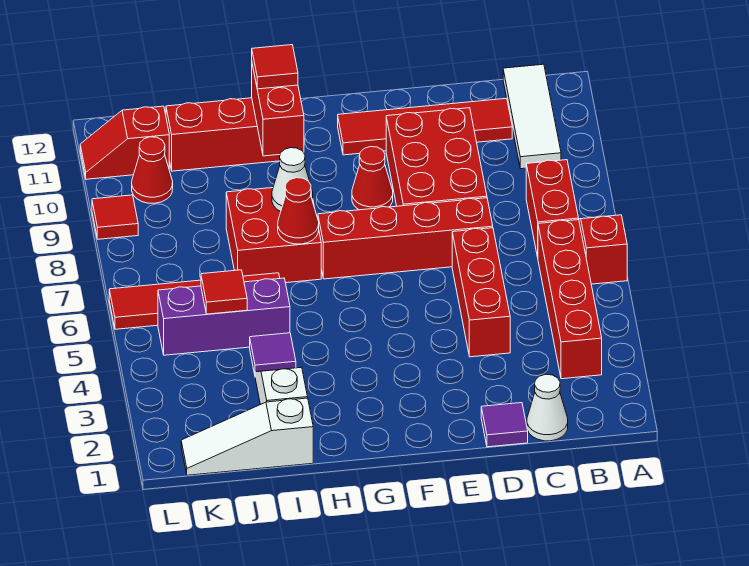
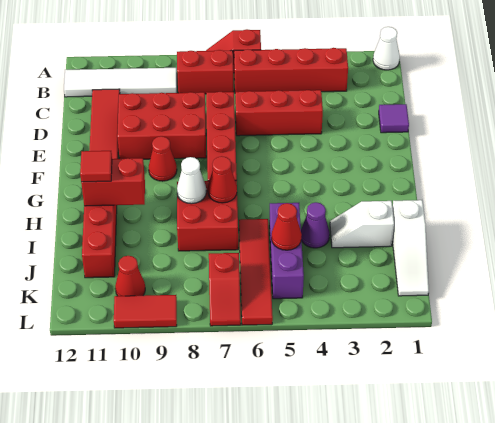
white 1x3 tile [503,64,561,169] -> white 1x4 tile [64,68,177,97]
white 1x1 cone [527,374,568,441] -> white 1x1 cone moved to [373,27,400,70]
purple 1x1 tile [250,333,296,374] -> purple 1x1 cone [301,202,330,248]
red 1x1 tile [201,270,247,314] -> red 1x1 cone [271,203,302,250]
red 1x2 slope [80,106,169,179] -> red 1x2 slope moved to [209,253,241,326]
red 1x1 tile [92,195,138,239] -> red 1x2 tile [114,295,177,328]

